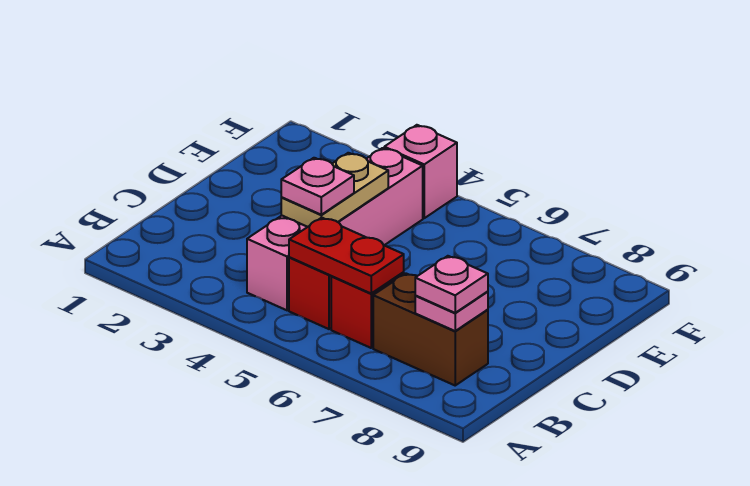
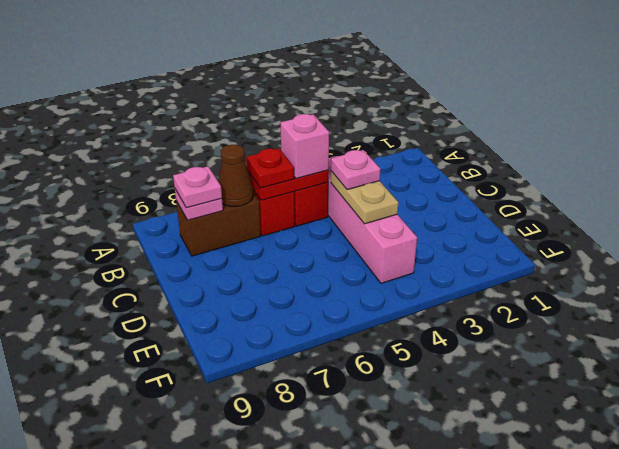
none -> red 1x1 plate [246,148,294,188]
none -> brown 1x1 cone [218,145,254,207]
pink 1x1 brick [384,125,457,218] -> pink 1x1 brick moved to [280,114,329,179]

